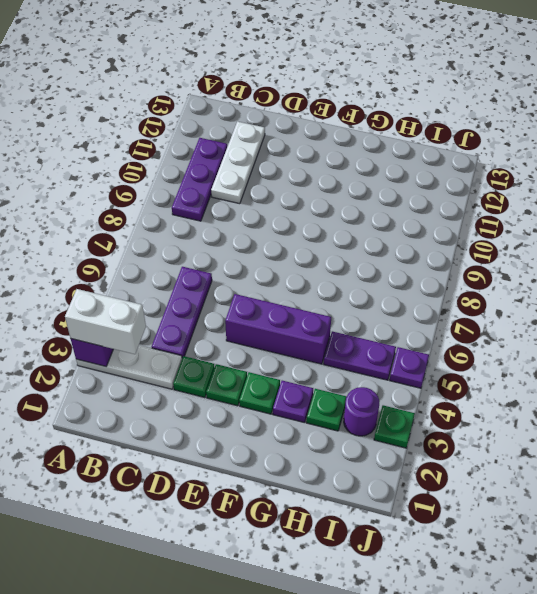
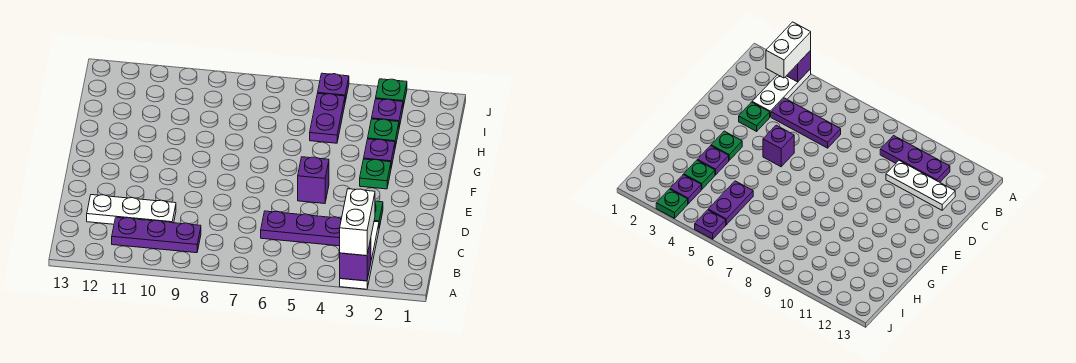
green 1x1 plate [206,364,247,406] -> none
purple 1x3 brick [225,294,331,364] -> purple 1x1 brick [298,157,329,204]
purple 1x1 round brick [344,387,380,436] -> purple 1x1 plate [372,99,403,127]

